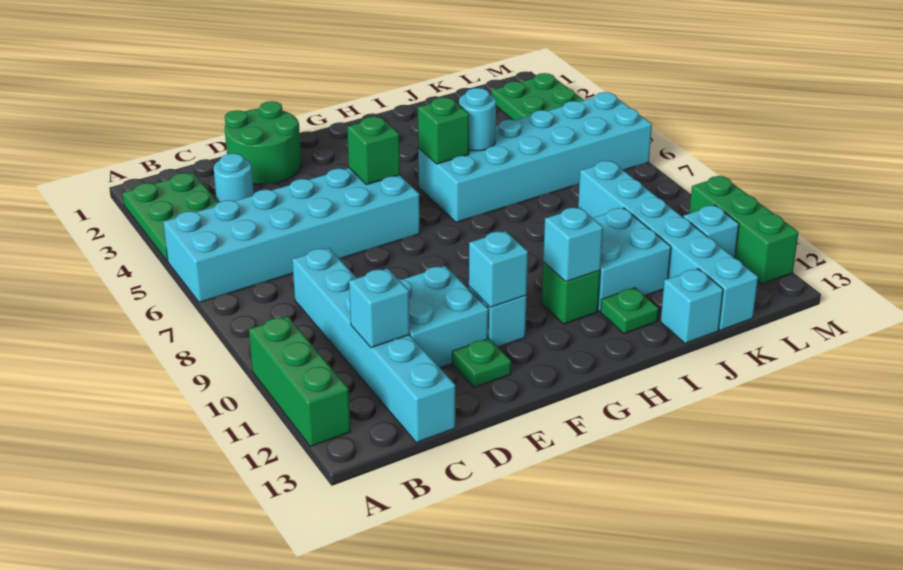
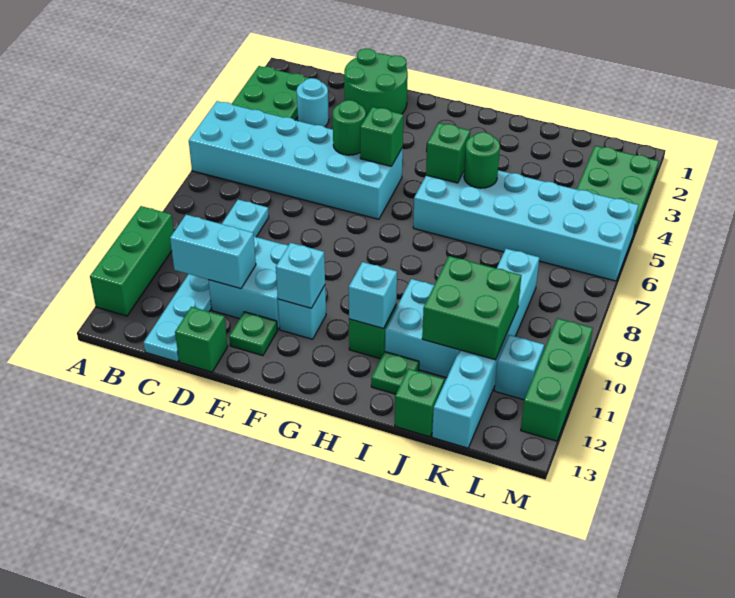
cyan 1x6 brick [292,248,455,443] -> cyan 1x6 plate [144,200,269,362]
cyan 1x1 brick [349,268,410,348] -> cyan 1x2 brick [170,215,256,289]
none -> green 1x1 brick [175,307,228,372]
none -> green 1x1 round brick [333,100,366,155]
cyan 1x1 round brick [459,88,496,151] -> green 1x1 round brick [464,132,500,188]
none -> green 2x2 brick [422,256,521,360]
cyan 1x1 brick [661,269,723,343] -> green 1x1 brick [395,369,444,437]

